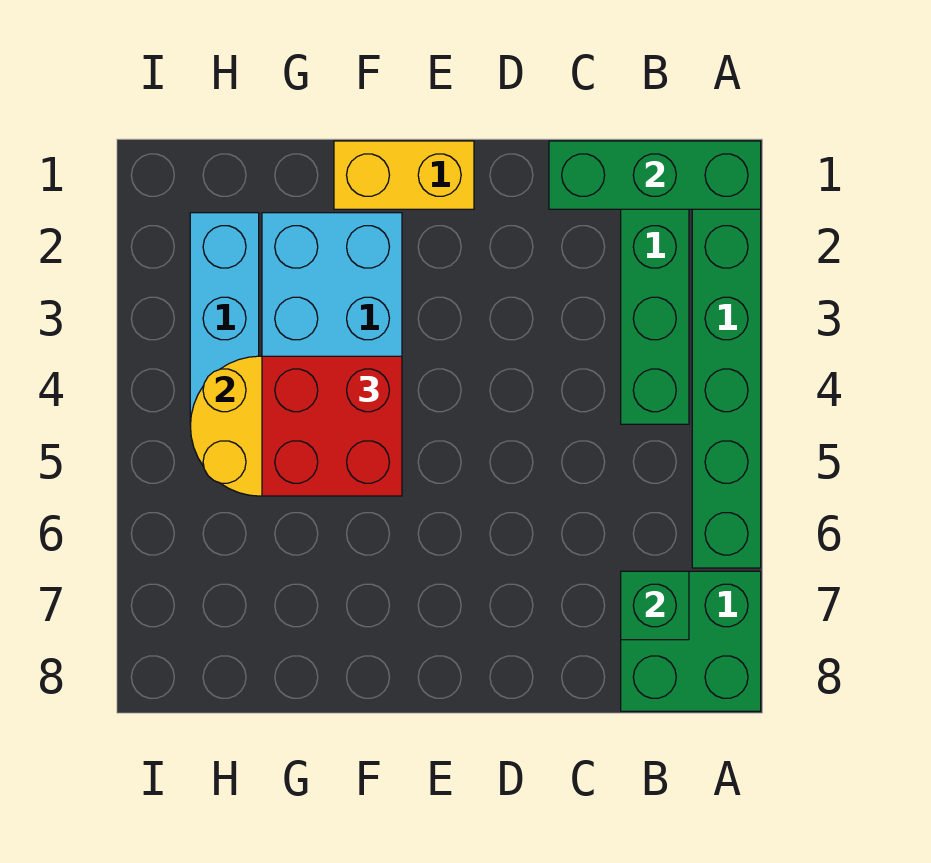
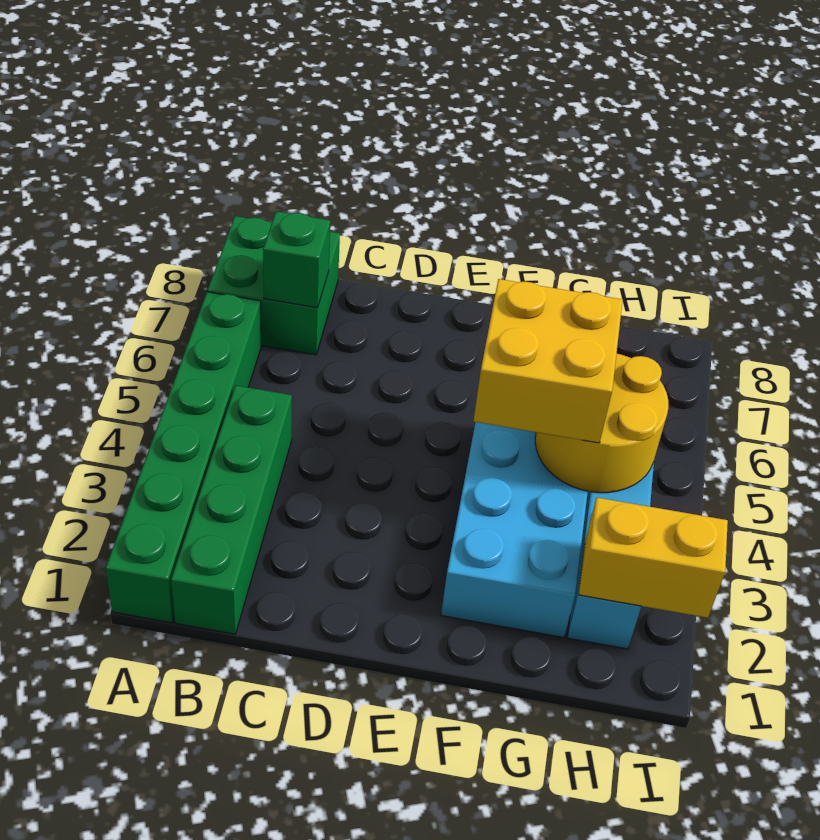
green 1x3 brick [549,141,761,209] -> none
yellow 1x2 brick [334,141,474,209] -> yellow 1x2 brick moved to [579,498,728,618]
red 2x2 brick [262,356,402,496] -> yellow 2x2 brick [474,279,623,443]

